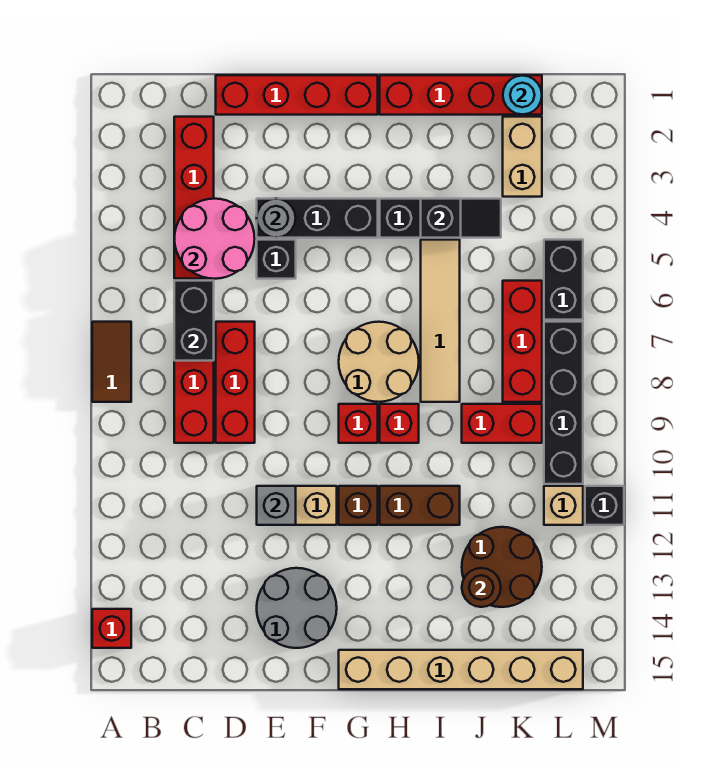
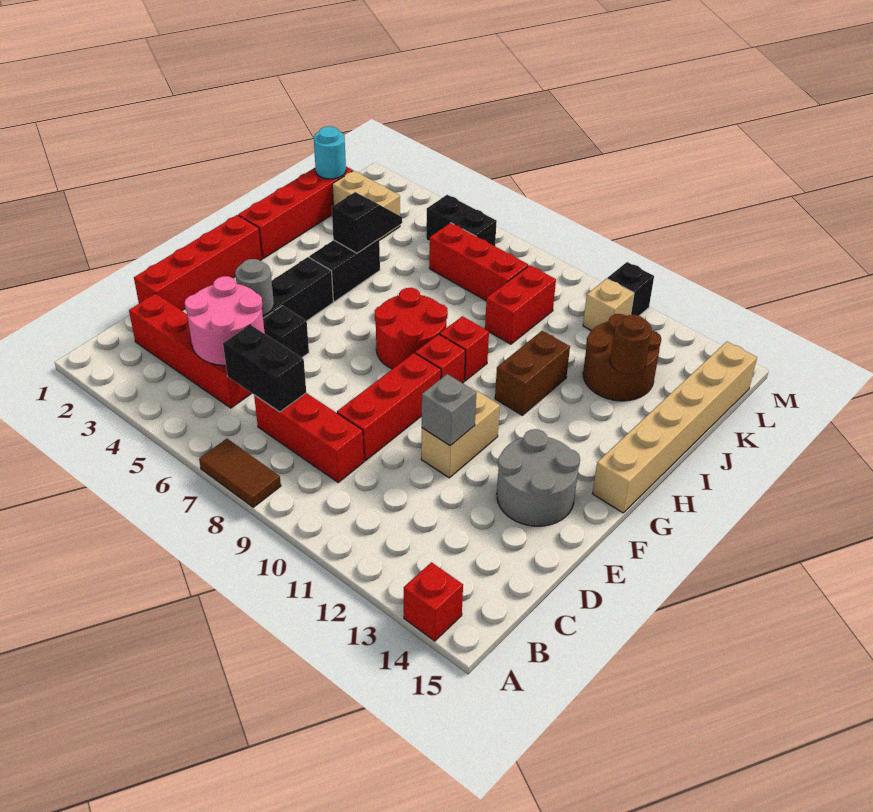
red 1x3 brick [216,322,255,443] -> red 1x3 brick turned to [337,353,441,461]
tan 2x2 round brick [339,322,419,402] -> red 2x2 round brick [375,288,448,369]
brown 1x1 brick [339,486,378,525] -> none
tan 1x4 tile [421,240,460,402] -> none
black 1x4 brick [544,322,583,484] -> none

